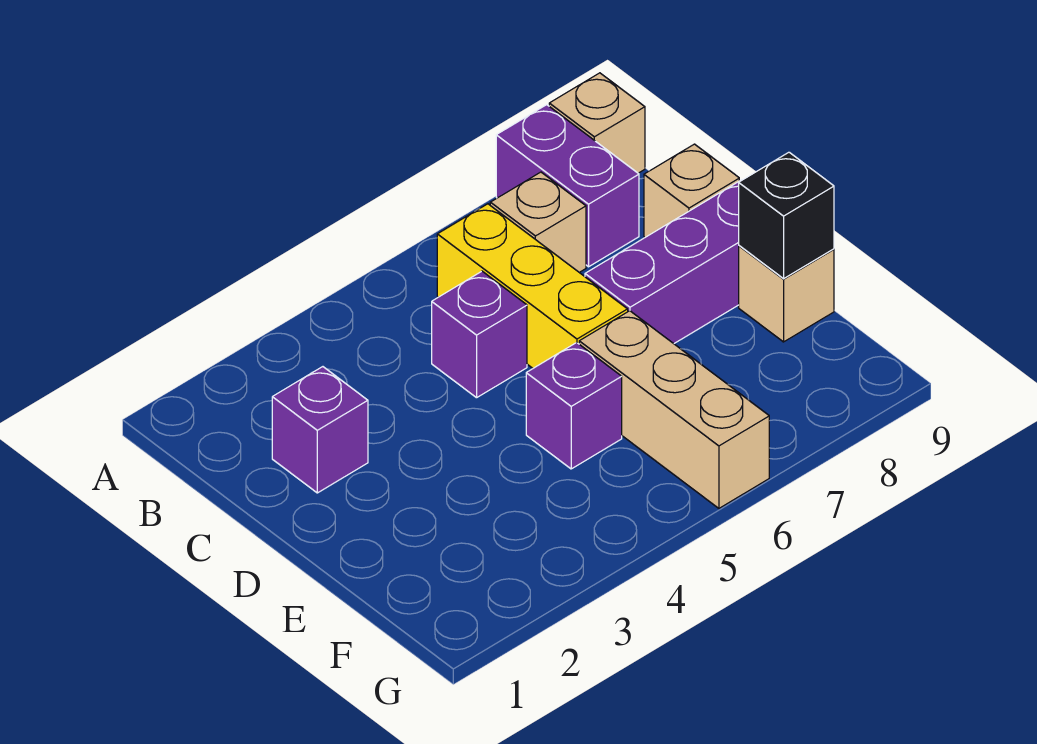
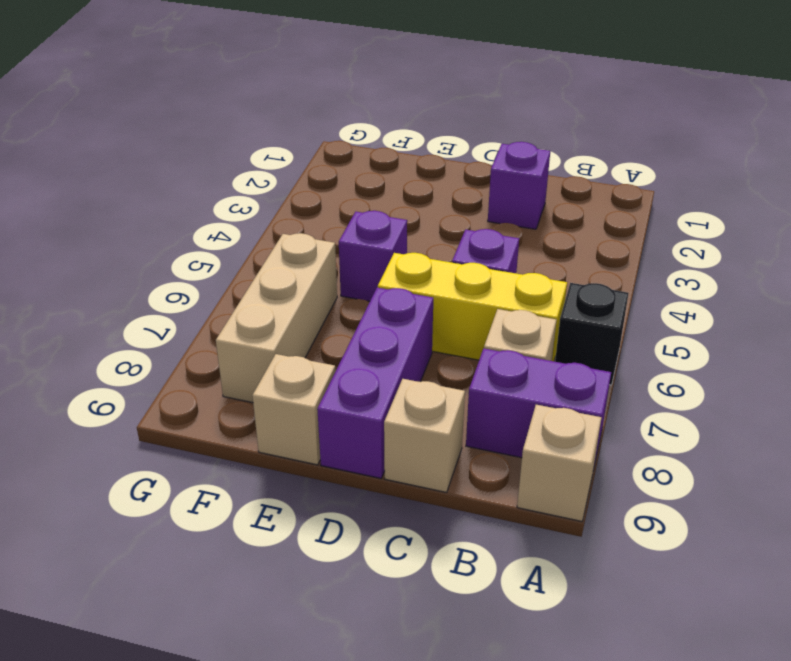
tan 1x3 brick [579,311,769,508] -> tan 1x3 brick turned to [216,233,337,403]
black 1x1 brick [739,152,834,279] -> black 1x1 brick moved to [555,283,629,385]

